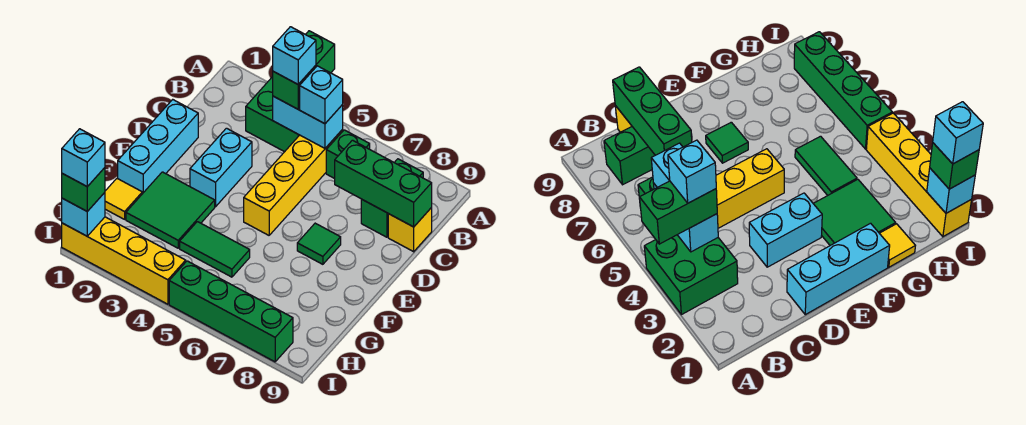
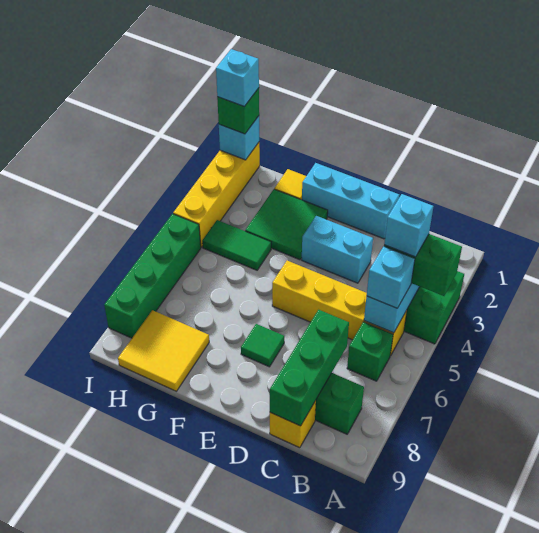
green 1x2 tile [180,222,250,277] -> green 1x2 tile turned to [202,220,271,270]
none -> yellow 2x2 tile [118,310,209,391]

